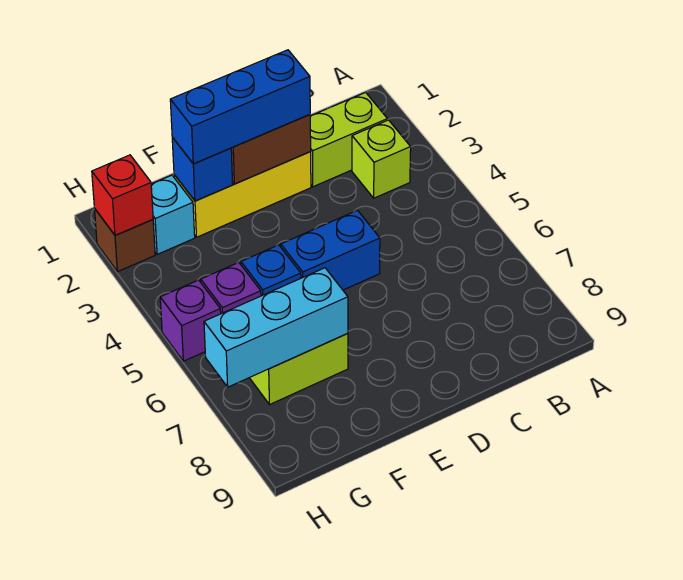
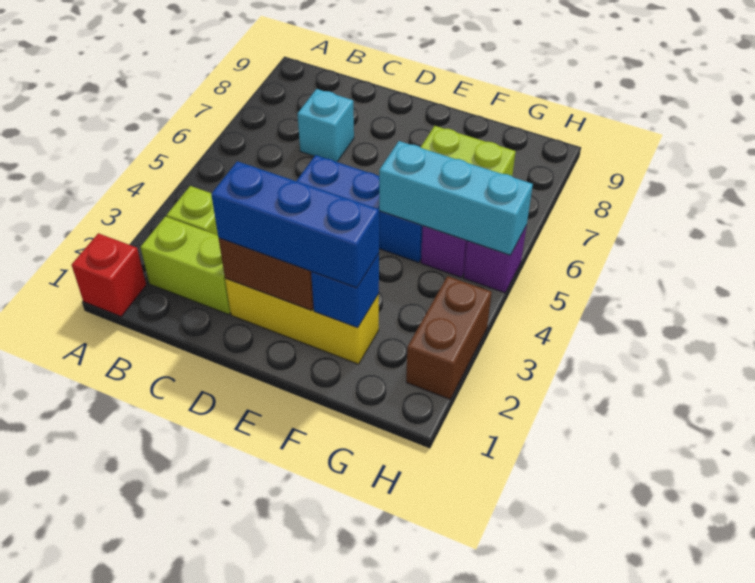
cyan 1x3 brick [204,268,348,387] -> cyan 1x3 brick moved to [379,141,533,255]
cyan 1x1 brick [151,175,195,254] -> cyan 1x1 brick moved to [298,89,354,162]
brown 1x1 brick [95,209,155,272] -> brown 1x2 brick [406,276,492,399]
red 1x1 brick [92,155,153,236] -> red 1x1 brick moved to [72,233,146,316]

